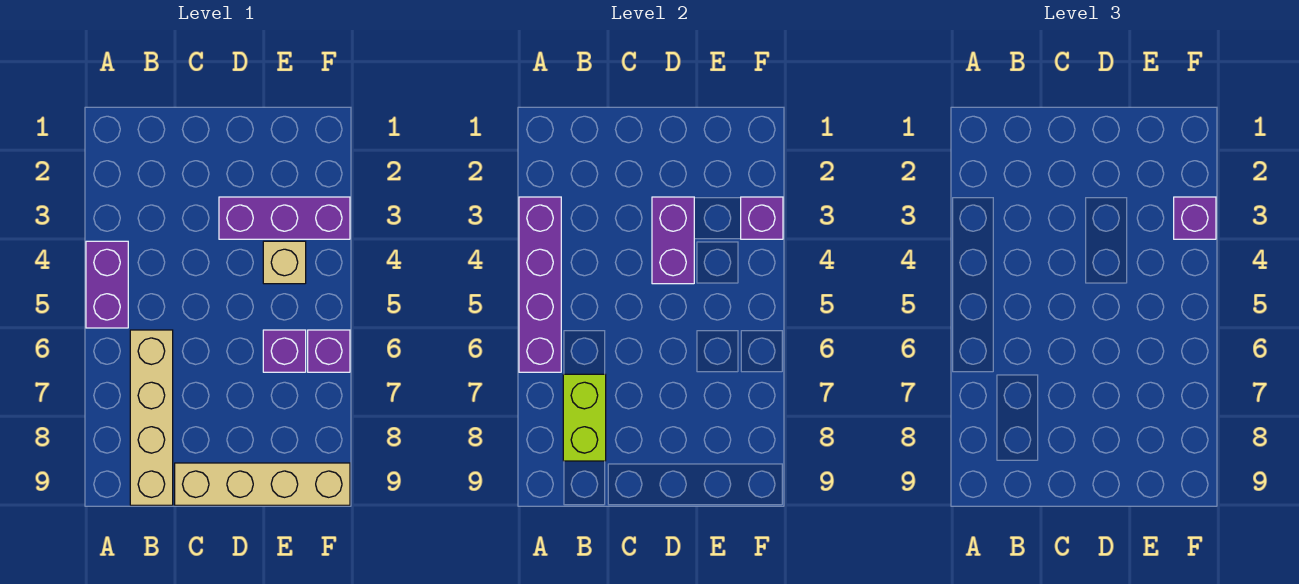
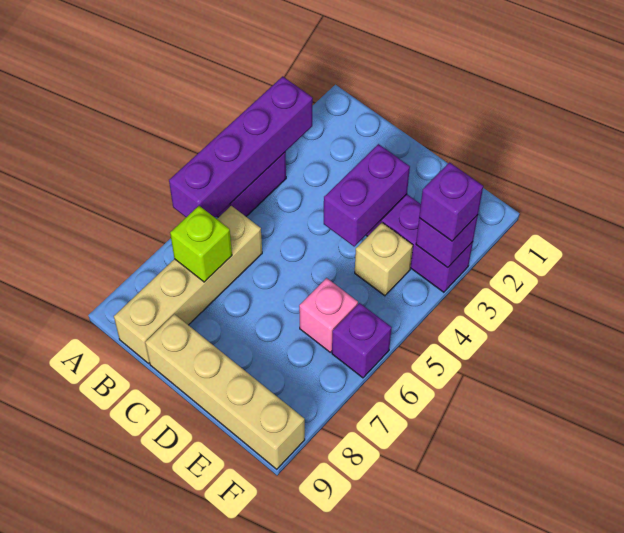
lime 1x2 brick [563,374,606,461] -> lime 1x1 brick [170,206,232,282]
purple 1x1 brick [263,330,306,372] -> pink 1x1 brick [299,278,358,352]

